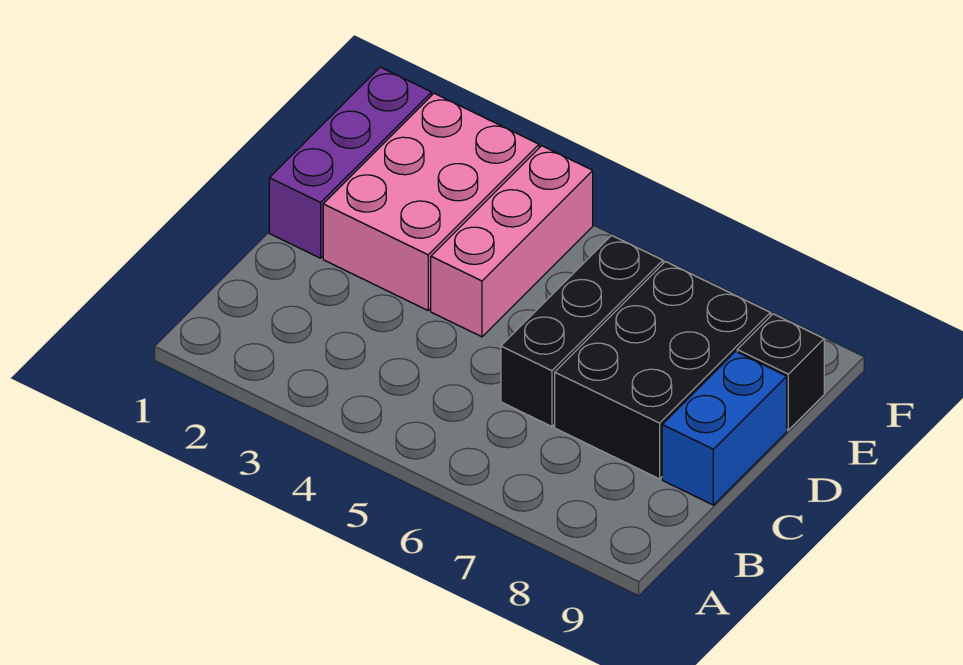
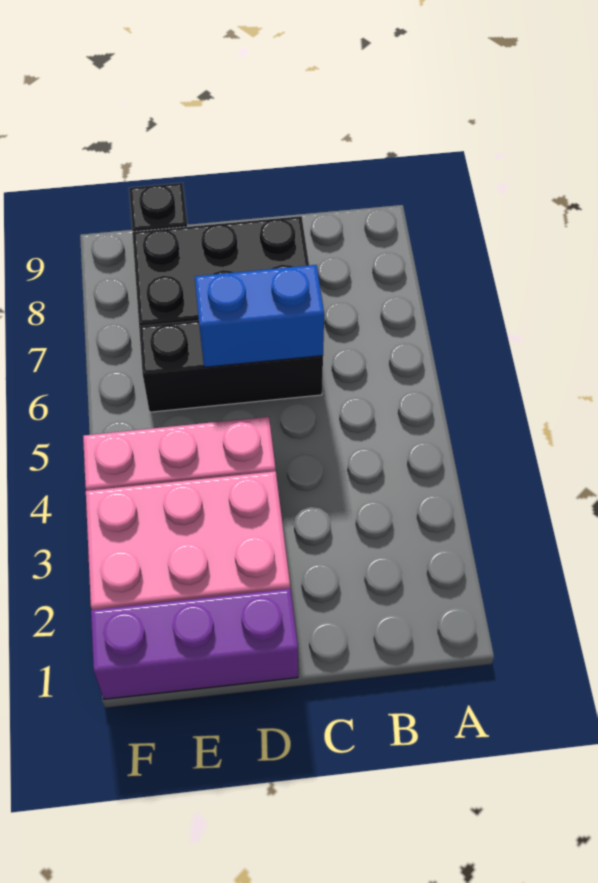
blue 1x2 brick [662,351,787,505] -> blue 1x2 brick moved to [195,265,324,367]

